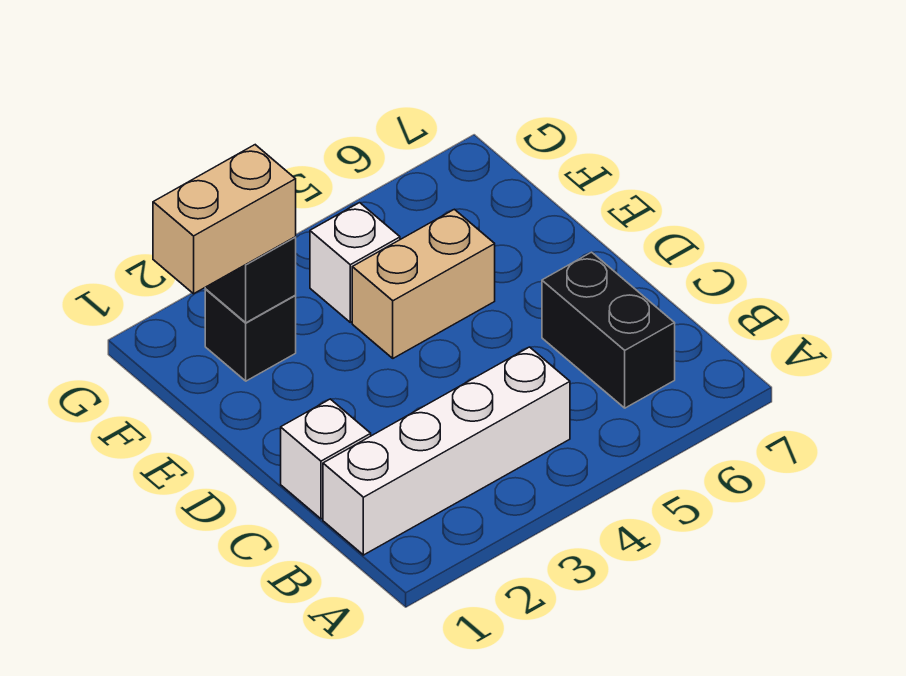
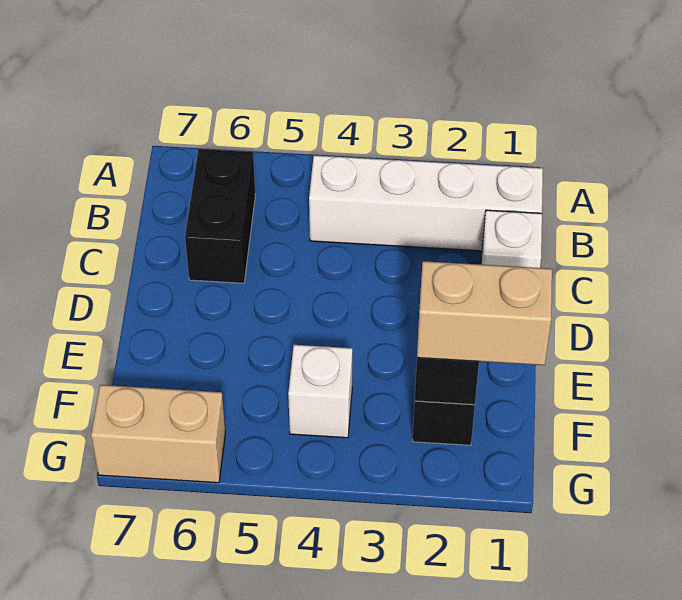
tan 1x2 brick [352,209,495,358] -> tan 1x2 brick moved to [91,385,225,483]

